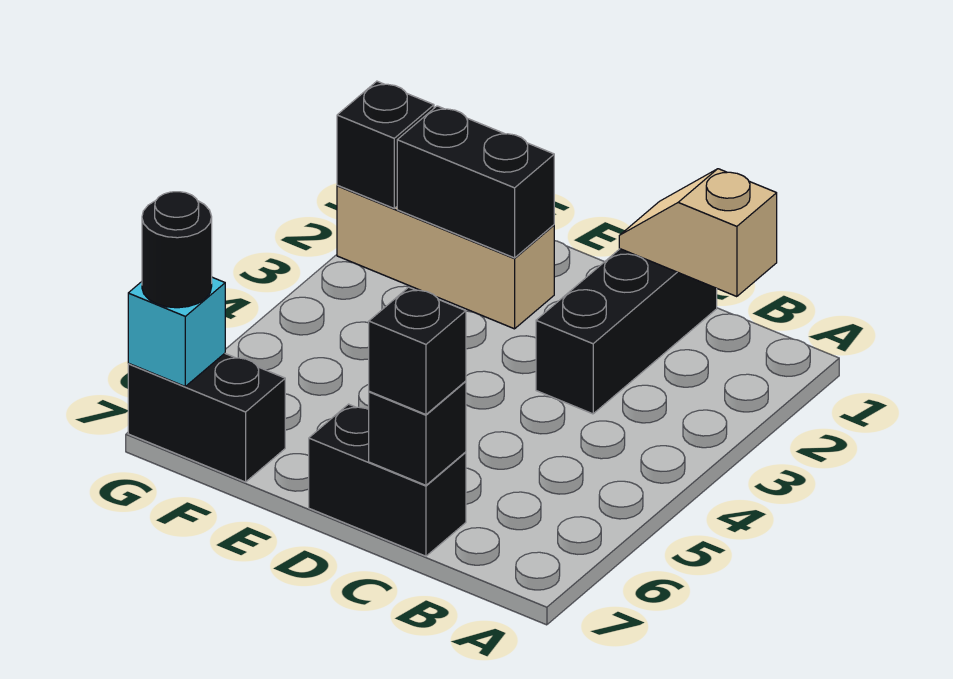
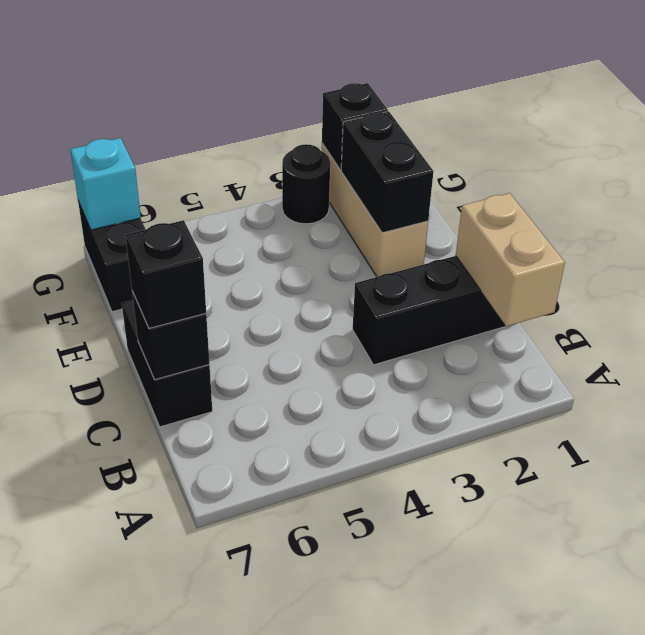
tan 1x2 slope [619,169,777,297] -> tan 1x2 brick [456,193,565,326]
black 1x1 round brick [142,192,212,308] -> black 1x1 round brick moved to [282,144,330,224]

